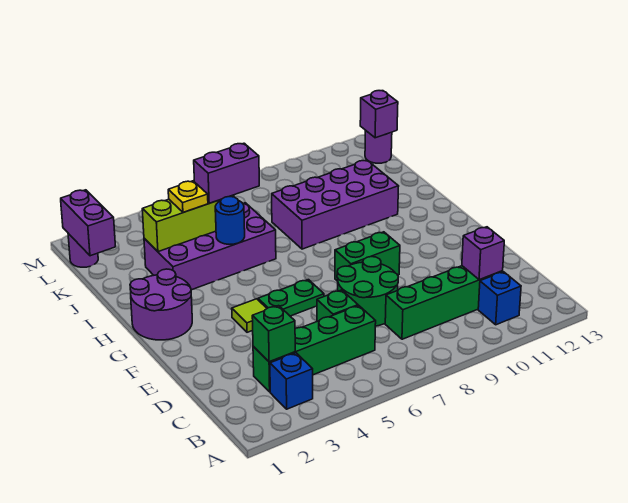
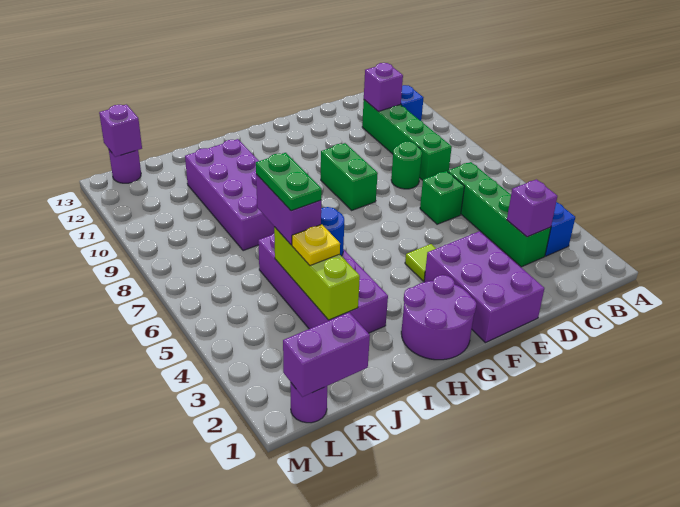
green 1x1 brick [252,306,295,362] -> purple 1x1 brick [507,179,557,237]
green 2x2 round brick [337,257,398,326] -> green 1x1 round brick [391,141,422,189]
none -> purple 2x3 brick [424,231,544,343]
green 1x2 plate [258,280,324,316] -> green 1x2 plate moved to [256,153,322,211]

